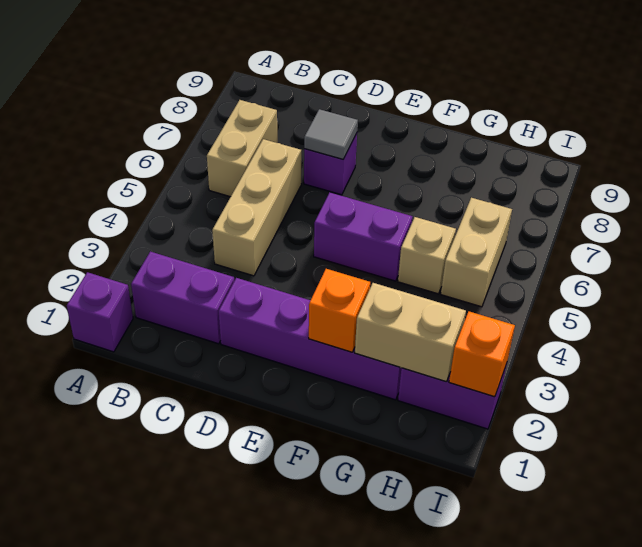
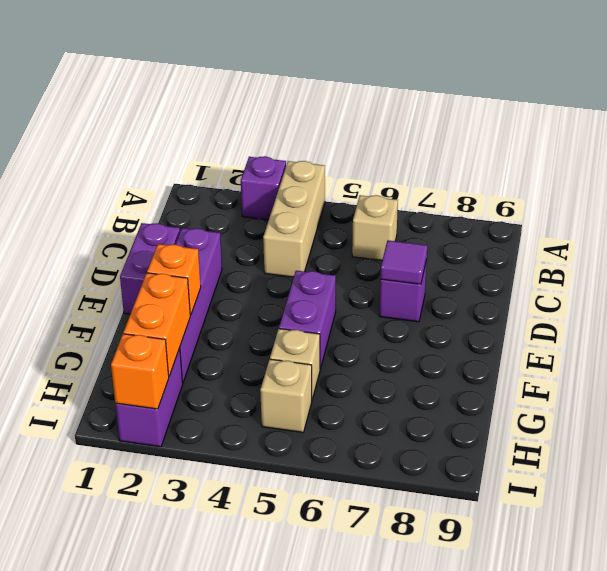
purple 1x1 brick [67,272,133,352] -> purple 1x1 brick moved to [241,156,286,220]
purple 1x2 brick [131,251,234,344] -> purple 1x2 brick moved to [120,223,180,314]
tan 1x2 brick [207,100,277,197] -> tan 1x1 brick [352,195,398,260]
tan 1x3 brick [212,139,302,276] -> tan 1x3 brick turned to [263,161,325,277]
grey 1x1 tile [304,109,358,159] -> purple 1x1 tile [380,240,427,284]
tan 1x2 brick [355,283,466,382] -> orange 1x2 brick [123,273,190,376]
tan 1x2 brick [441,198,512,307] -> tan 1x1 brick [260,359,312,432]

